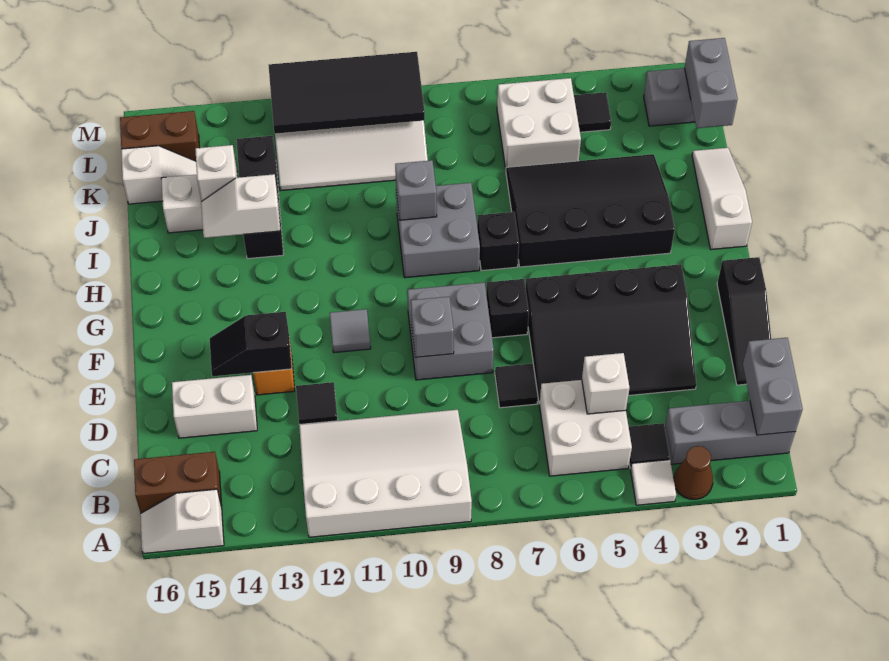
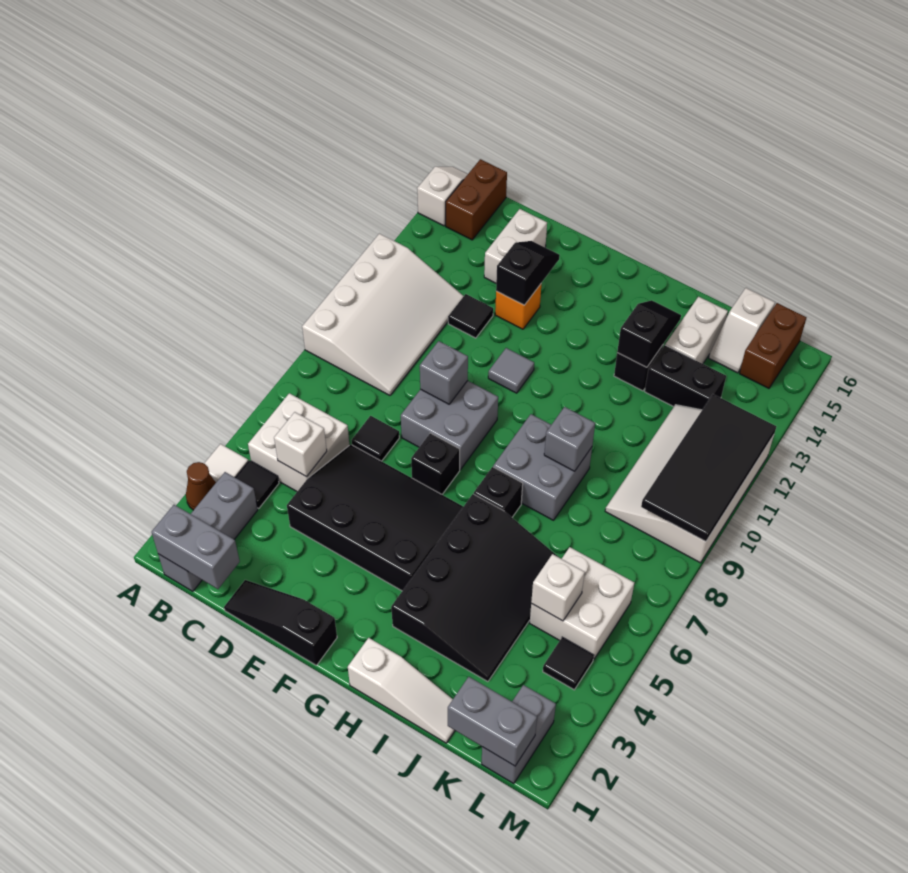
black 3x4 slope [526,264,696,404] -> black 3x4 slope turned to [287,445,463,591]
white 1x2 slope [201,174,280,238] -> black 1x2 slope [617,300,681,367]
white 1x1 brick [195,145,237,202] -> white 1x1 brick moved to [531,554,585,621]

